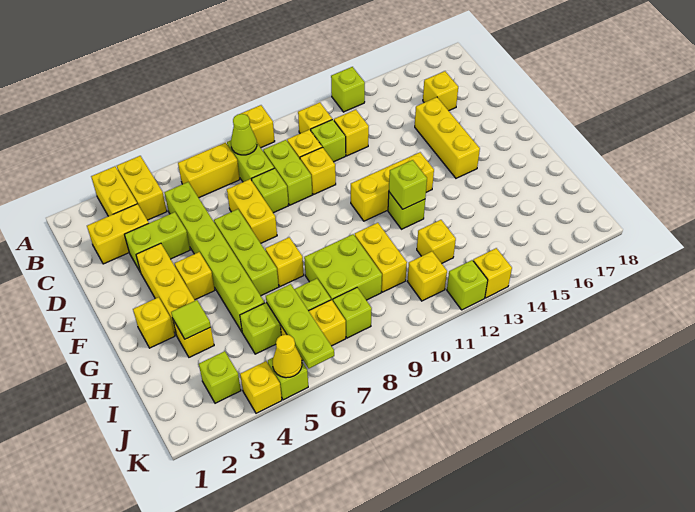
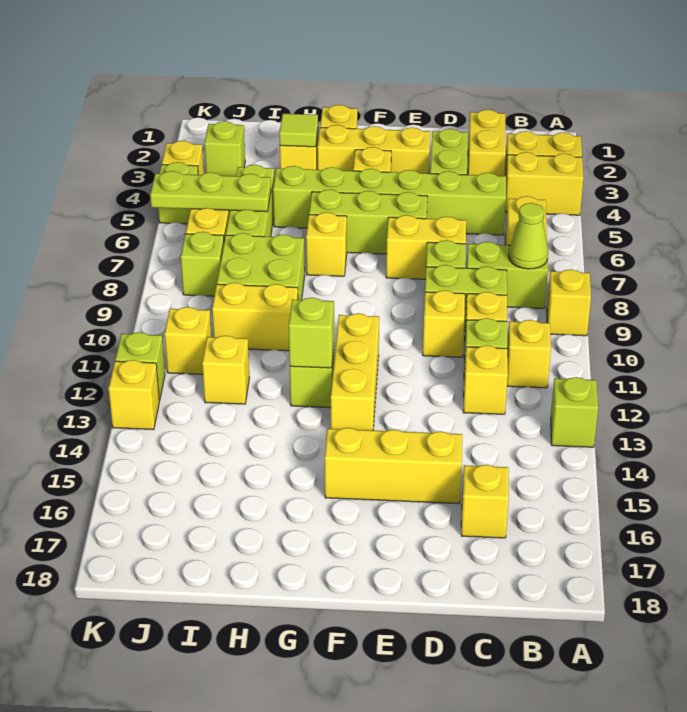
yellow 1x1 cone [272,334,302,378] -> none

